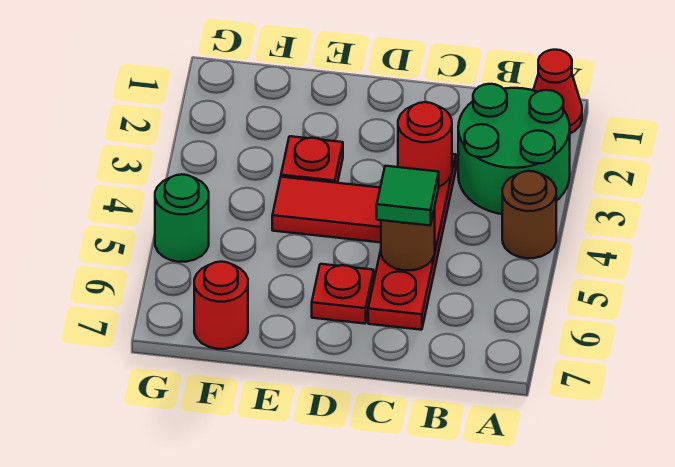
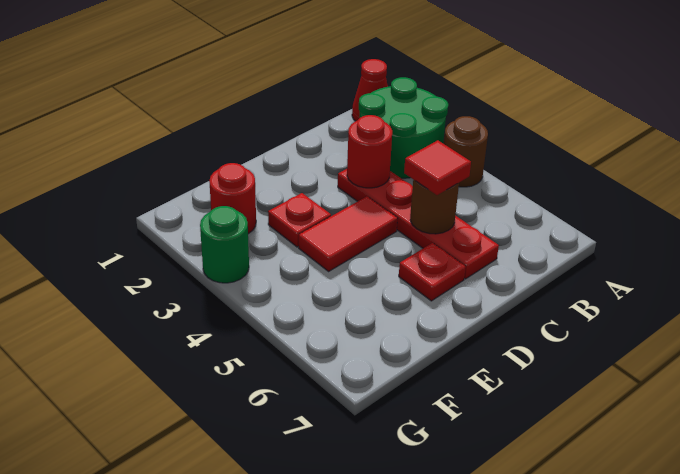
green 1x1 tile [377,166,439,225] -> red 1x1 tile [404,140,471,195]
red 1x1 round brick [194,262,248,349] -> red 1x1 round brick moved to [209,163,256,234]
green 1x1 round brick [155,174,209,262] -> green 1x1 round brick moved to [200,206,249,283]

